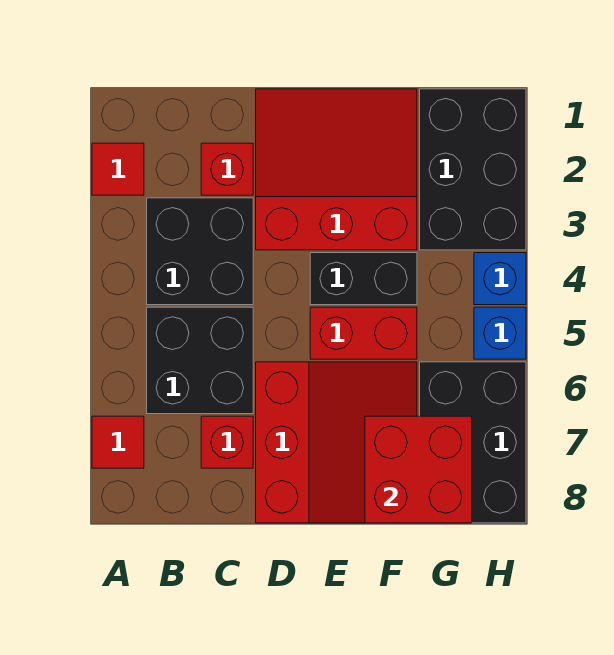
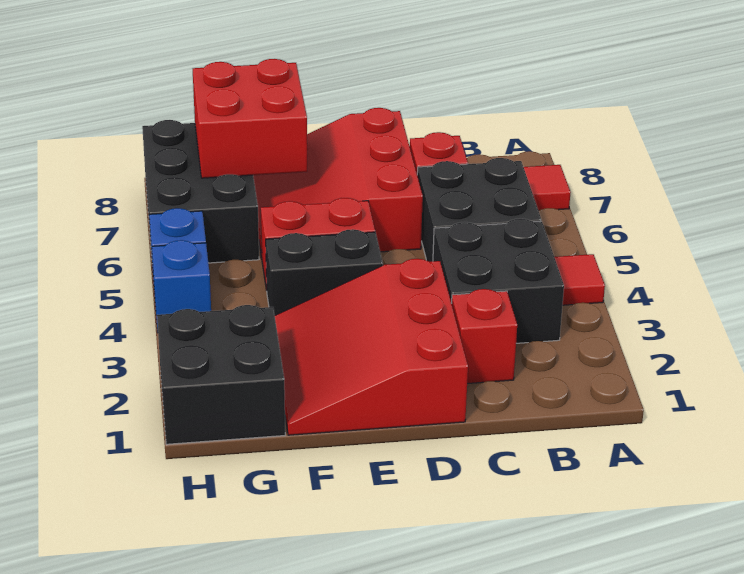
red 1x1 tile [92,143,144,195] -> red 1x1 tile moved to [555,254,605,305]
red 3x3 slope [256,89,417,250] -> red 3x3 slope turned to [275,259,468,435]
black 2x3 brick [420,89,526,250] -> black 2x2 brick [157,305,285,444]

